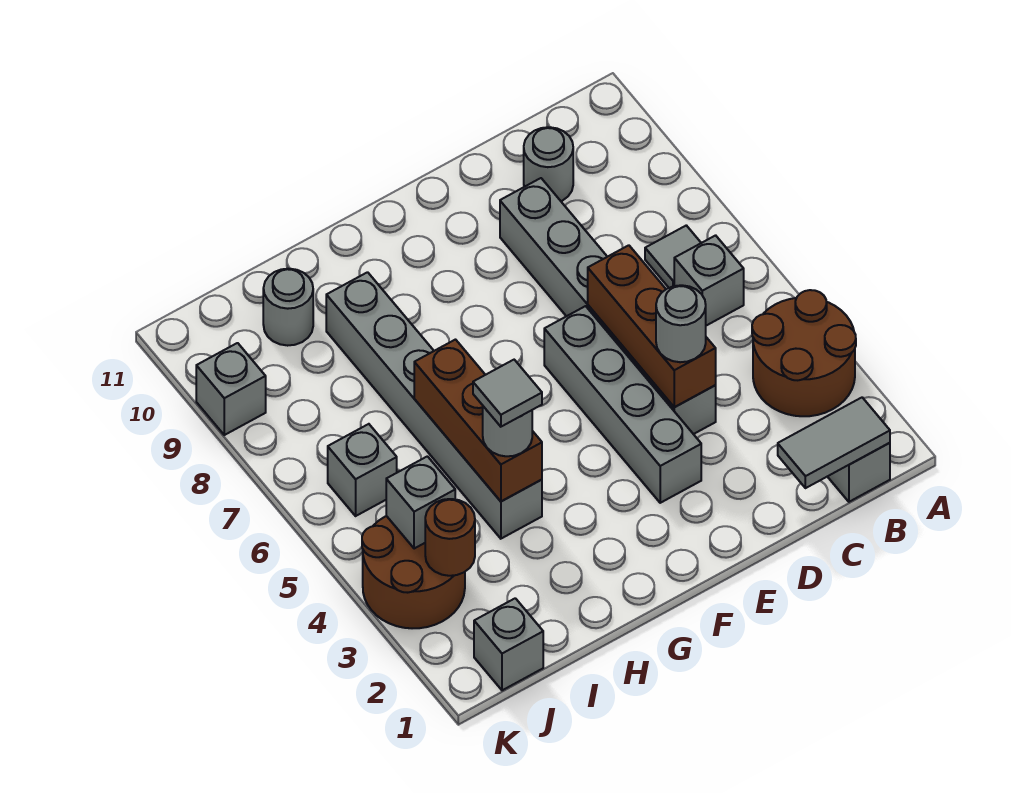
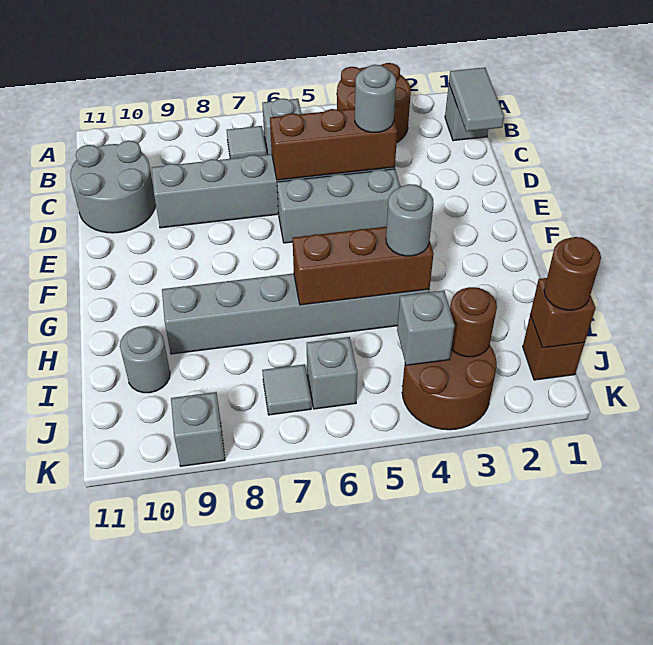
grey 1x1 round brick [524,127,573,201] -> grey 2x2 round brick [70,141,156,233]
grey 1x4 brick [544,306,701,503] -> grey 1x3 brick [277,169,400,243]
grey 1x1 tile [473,360,542,427] -> grey 1x1 tile moved to [262,364,311,415]
grey 1x1 brick [474,598,543,690] -> brown 1x1 brick [523,315,585,380]
none -> brown 1x1 brick [530,278,596,348]
none -> brown 1x1 round brick [544,237,601,310]

